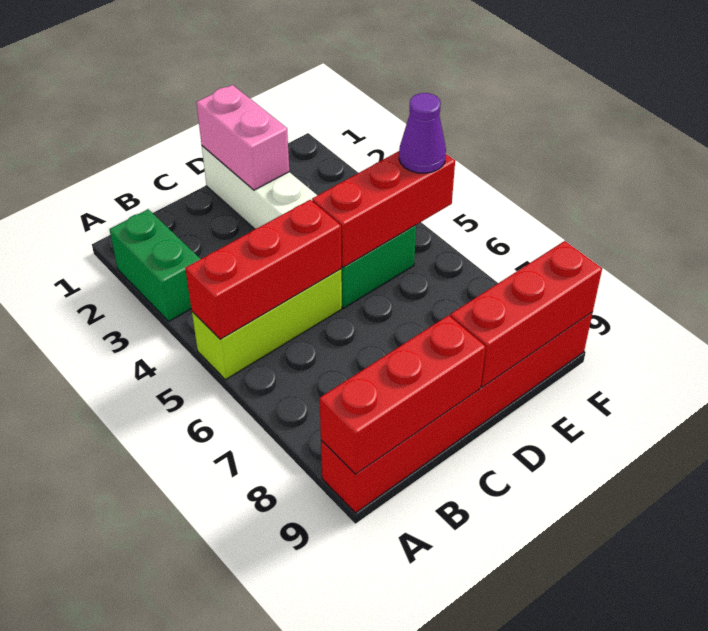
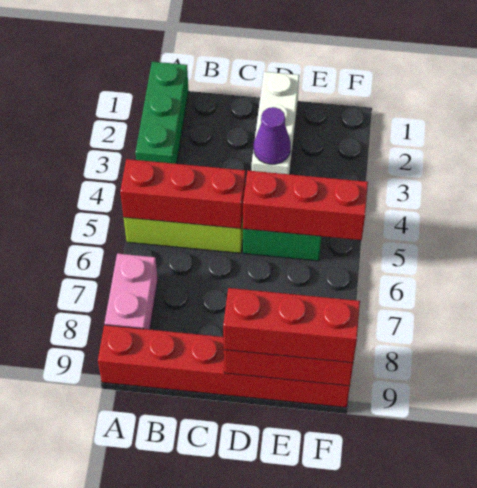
green 1x2 brick [109,209,200,321] -> green 1x3 brick [136,62,189,164]
red 1x3 brick [320,315,486,474] -> red 1x3 brick moved to [223,288,360,363]
pink 1x2 brick [196,85,289,190] -> pink 1x2 brick moved to [105,254,158,329]
purple 1x1 cone [399,93,446,173] -> purple 1x1 cone moved to [254,107,291,164]

